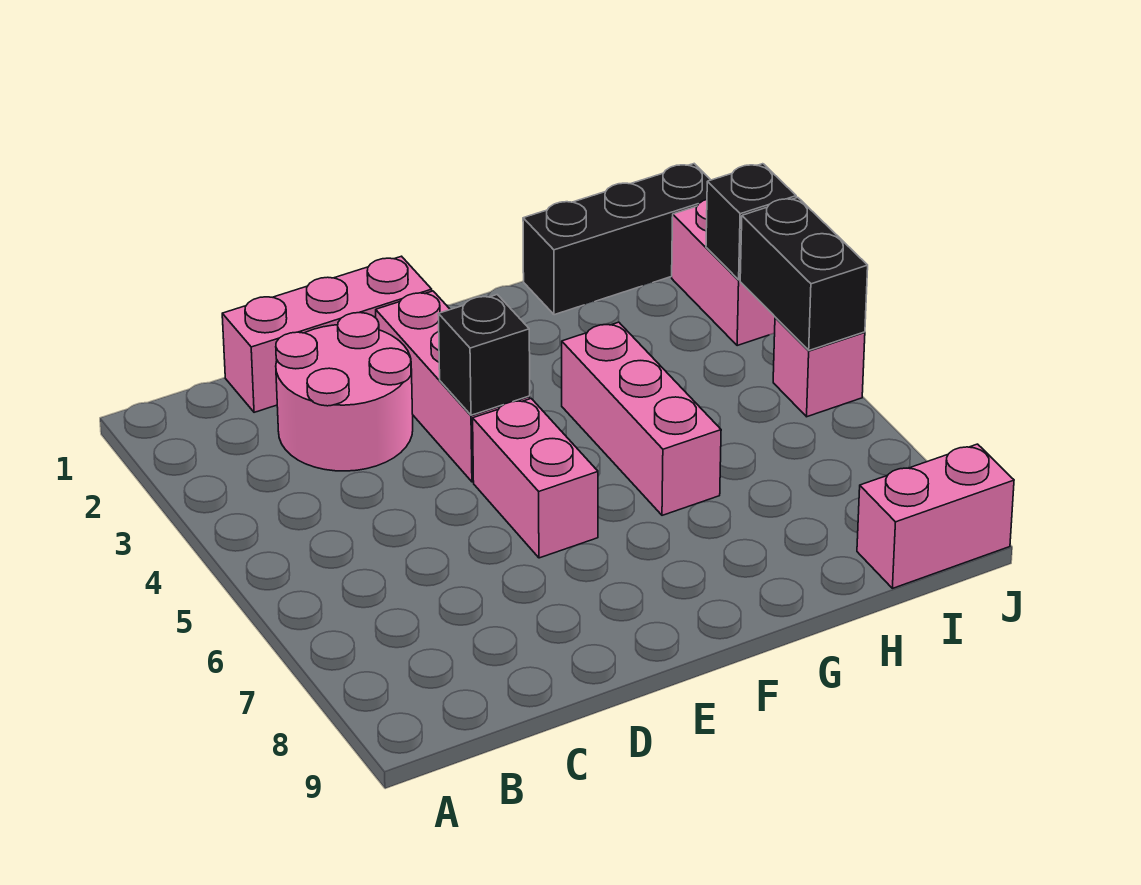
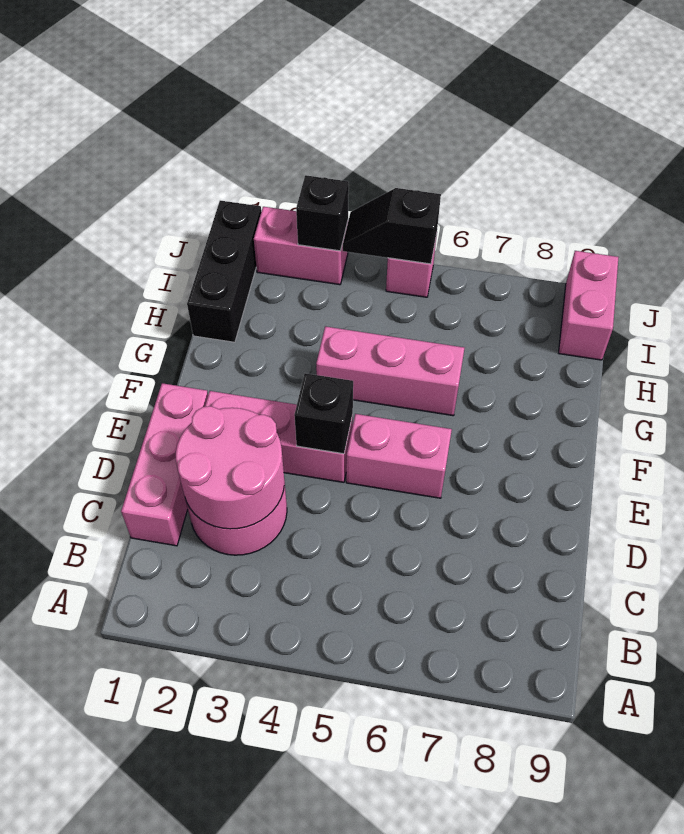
none -> pink 2x2 round brick [176,406,284,529]
black 1x2 brick [740,197,868,350] -> black 1x2 slope [343,188,441,264]

